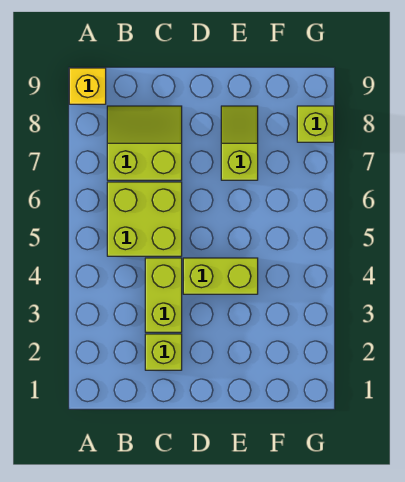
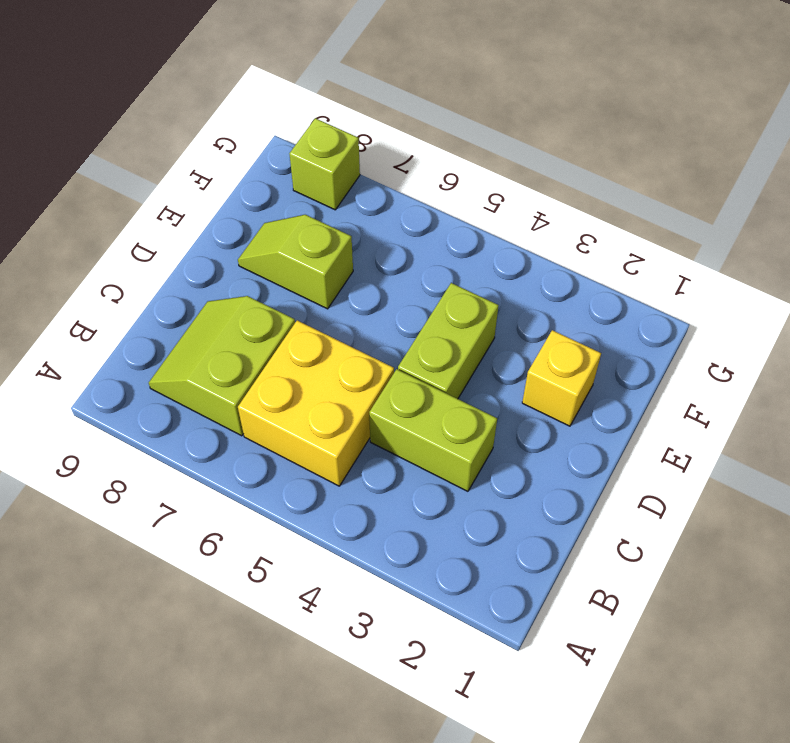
yellow 1x1 brick [69,68,106,104] -> yellow 1x1 brick moved to [522,330,601,426]
lime 2x2 brick [107,182,182,256] -> yellow 2x2 brick [238,320,394,486]
lime 1x1 brick [145,334,182,370] -> none

